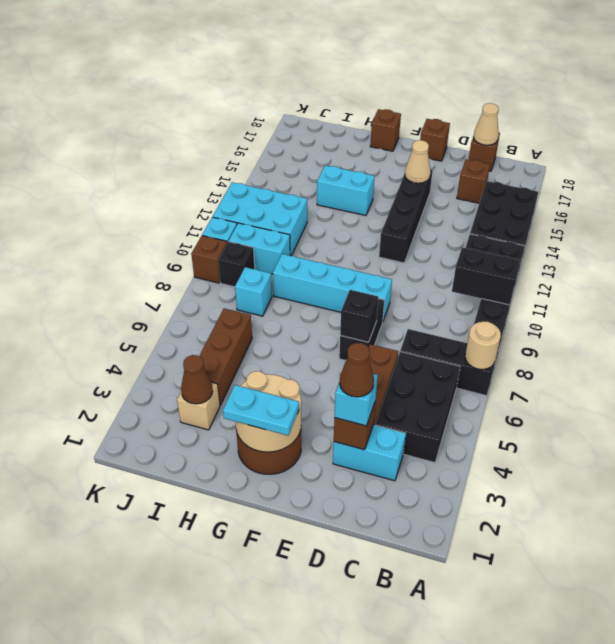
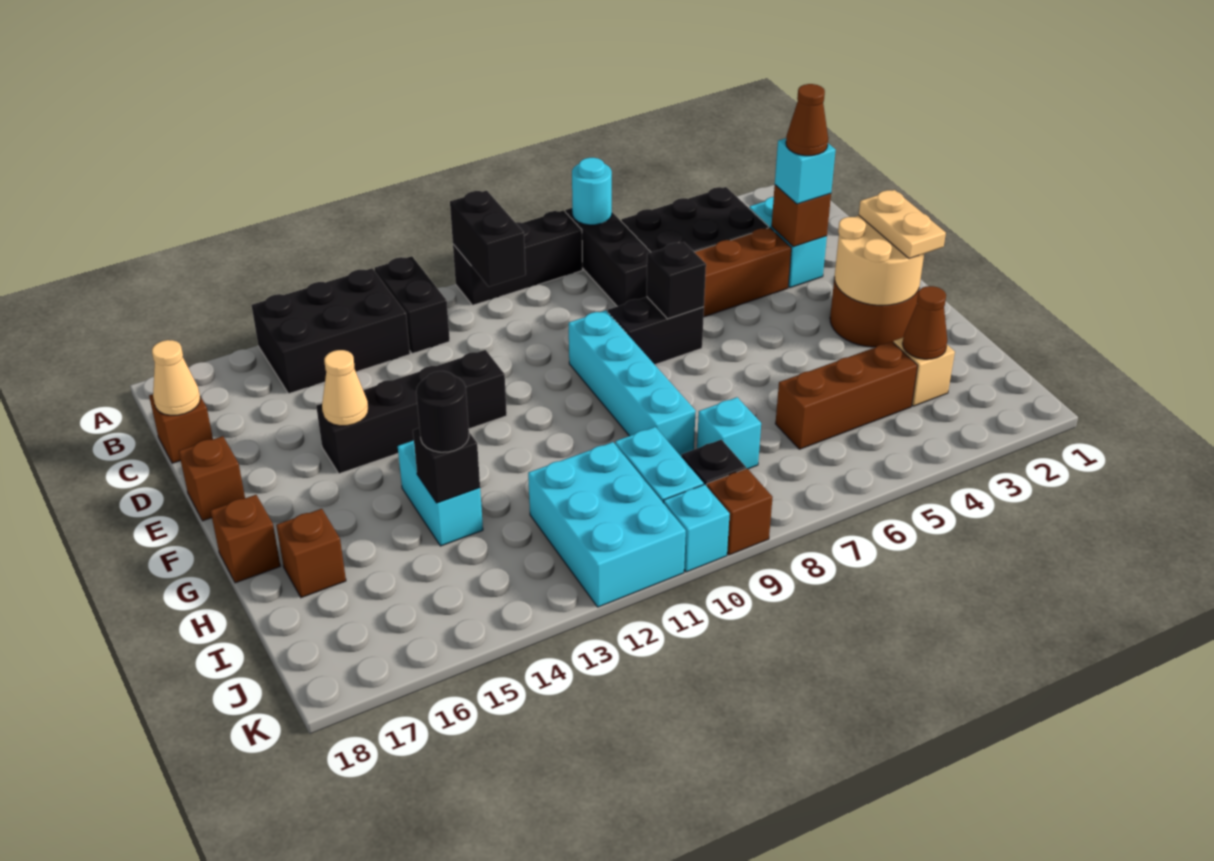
tan 1x1 round brick [465,322,501,369] -> cyan 1x1 round brick [572,158,612,225]
brown 1x1 brick [457,159,490,203] -> brown 1x1 brick moved to [276,509,346,598]
cyan 1x2 plate [223,385,299,435] -> tan 1x2 plate [859,190,946,259]
none -> black 1x1 brick [413,428,480,503]
none -> black 1x1 round brick [416,371,469,452]

